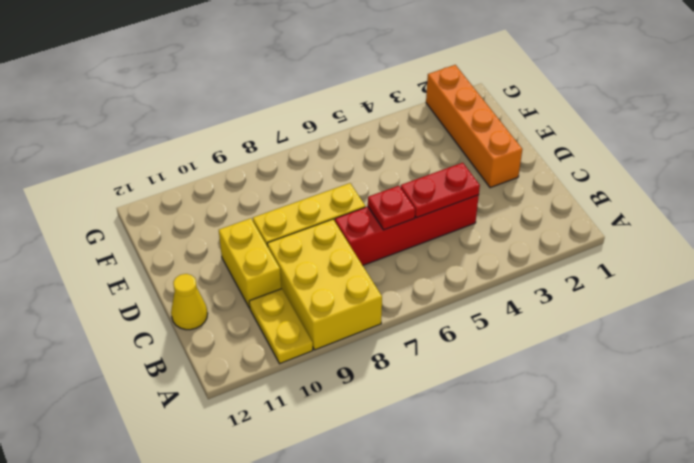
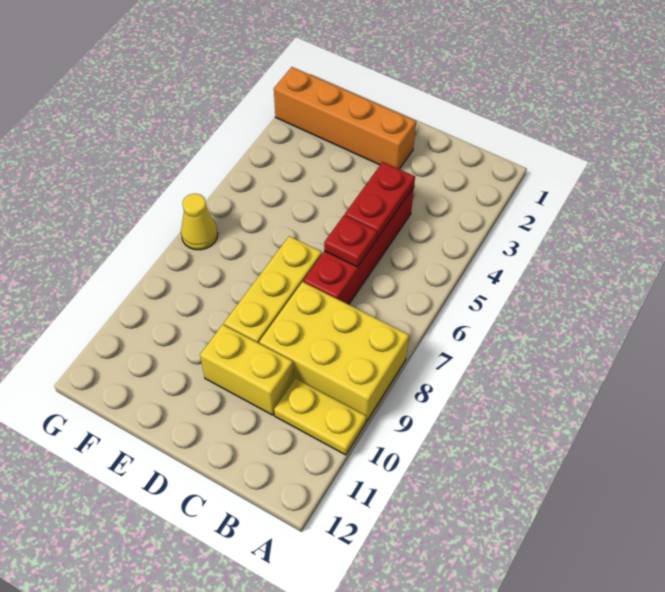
yellow 1x1 cone [171,274,208,330] -> yellow 1x1 cone moved to [181,194,218,250]

